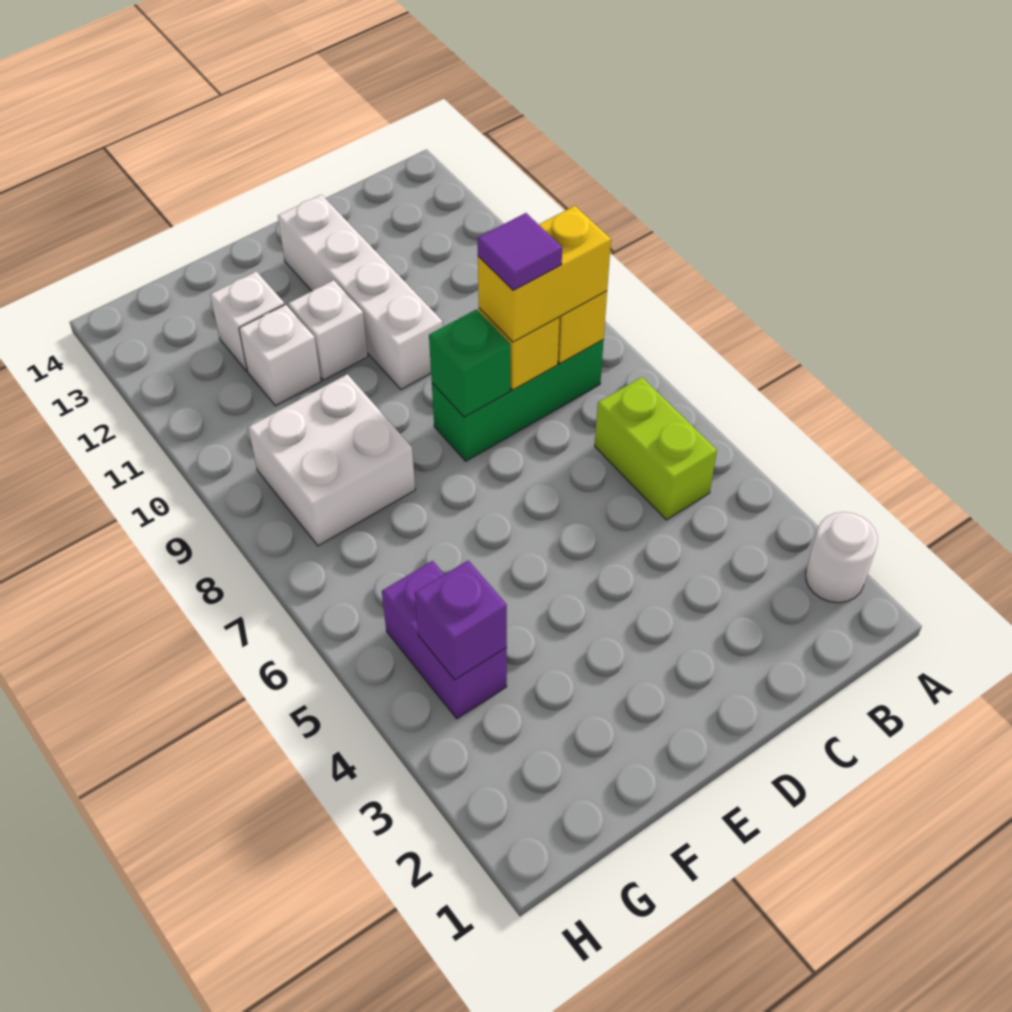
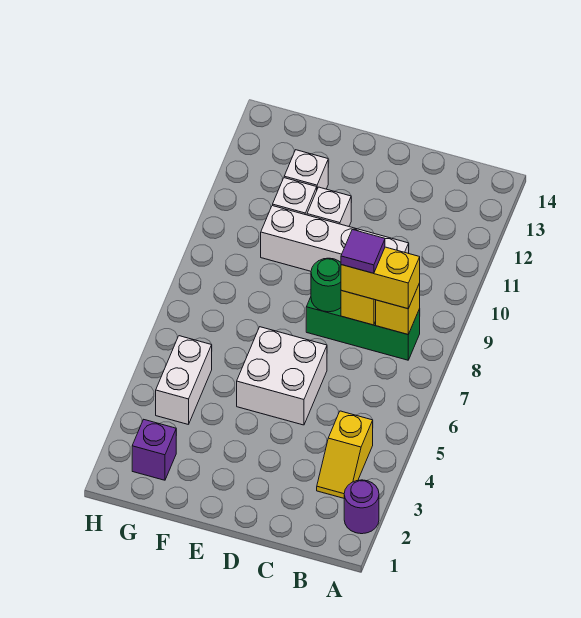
white 1x1 round brick [806,512,878,603] -> purple 1x1 round brick [344,480,379,534]
none -> yellow 1x2 slope [317,411,373,498]
lime 1x2 brick [595,377,717,520] -> none
green 1x1 brick [429,309,510,417] -> green 1x1 round brick [311,258,341,312]
white 1x4 brick [278,195,443,389] -> white 1x4 brick turned to [261,206,409,271]
white 2x2 brick [248,374,415,546] -> white 2x2 brick moved to [237,327,327,425]
purple 1x2 brick [382,561,507,719] -> white 1x2 brick [156,336,212,425]
purple 1x1 brick [415,560,507,680] -> purple 1x1 brick moved to [132,420,176,480]

